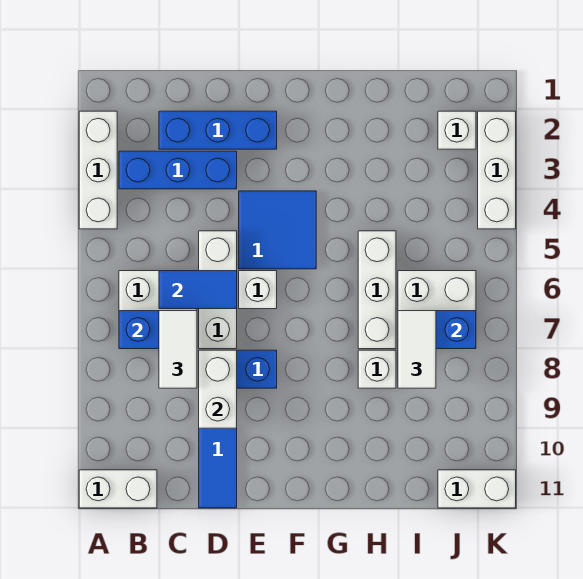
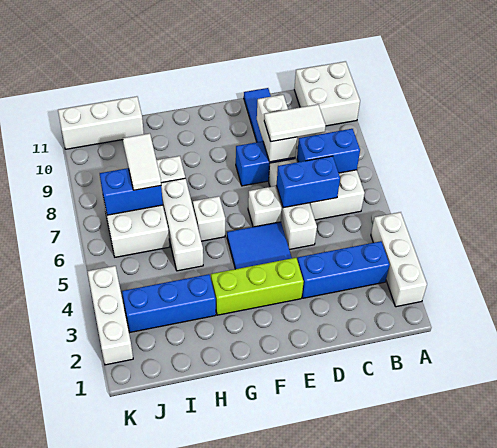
white 1x2 brick [79,470,157,508] -> white 2x2 brick [294,61,360,126]
blue 1x3 brick [159,111,277,149] -> blue 1x3 brick moved to [122,274,216,332]
blue 1x2 tile [159,271,237,309] -> blue 1x2 brick [276,156,340,208]
white 1x2 tile [159,311,197,388] -> white 1x2 tile turned to [264,104,326,142]
none -> lime 1x3 brick [211,258,304,315]
white 1x1 brick [438,111,476,149] -> white 1x1 brick moved to [193,196,225,241]
white 1x2 brick [438,470,516,508] -> white 1x3 brick [58,96,144,149]

